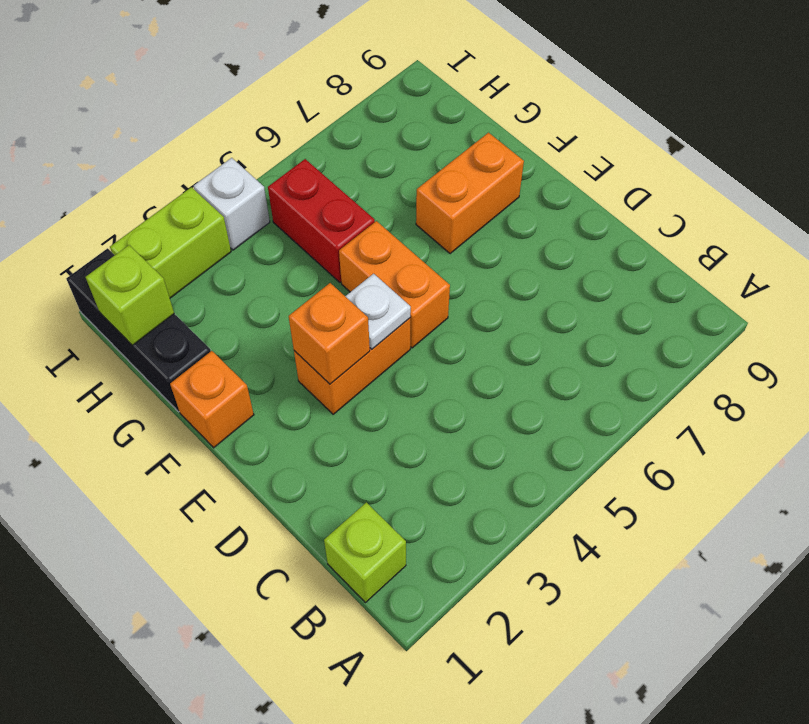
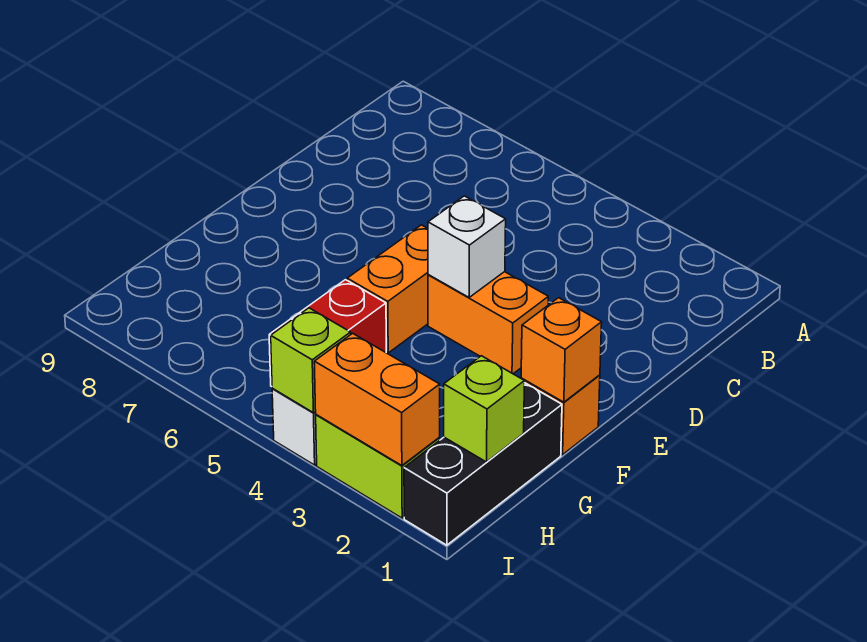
lime 1x1 brick [324,502,406,603] -> lime 1x1 brick moved to [271,308,351,413]
orange 1x1 brick [289,283,370,384] -> orange 1x1 brick moved to [521,298,602,402]
white 1x1 plate [345,274,411,349] -> white 1x1 brick [428,196,506,298]
orange 1x2 brick [416,133,524,254] -> orange 1x2 brick moved to [314,333,440,466]

